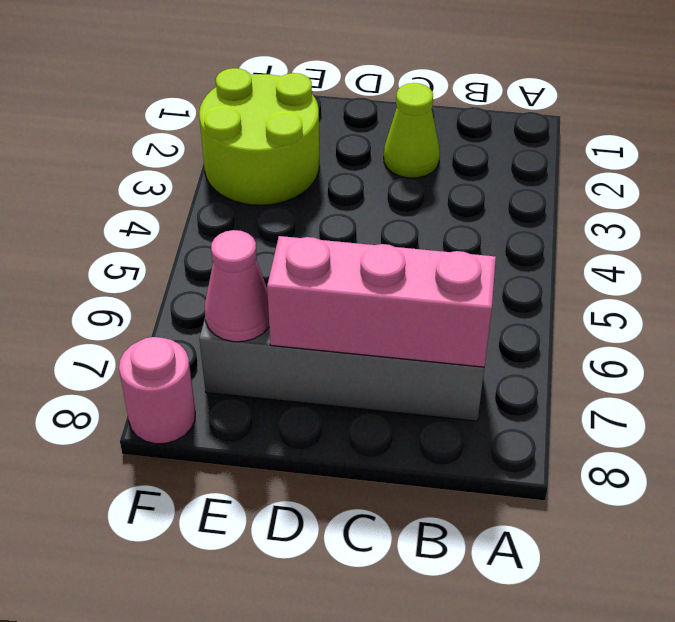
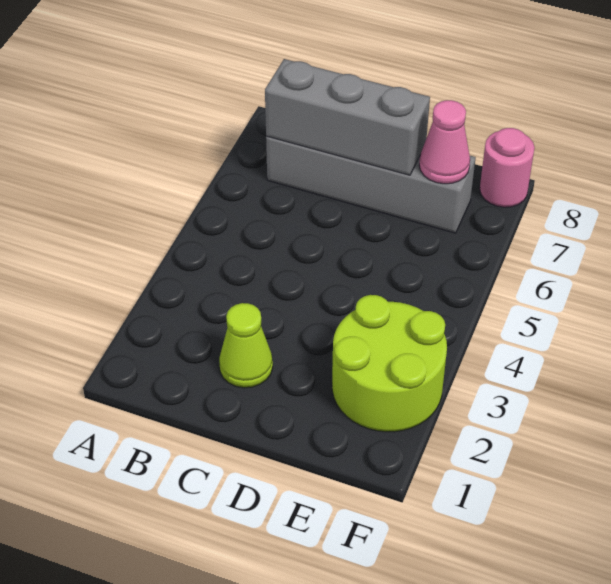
pink 1x3 brick [267,236,496,367] -> grey 1x3 brick [265,59,430,175]

